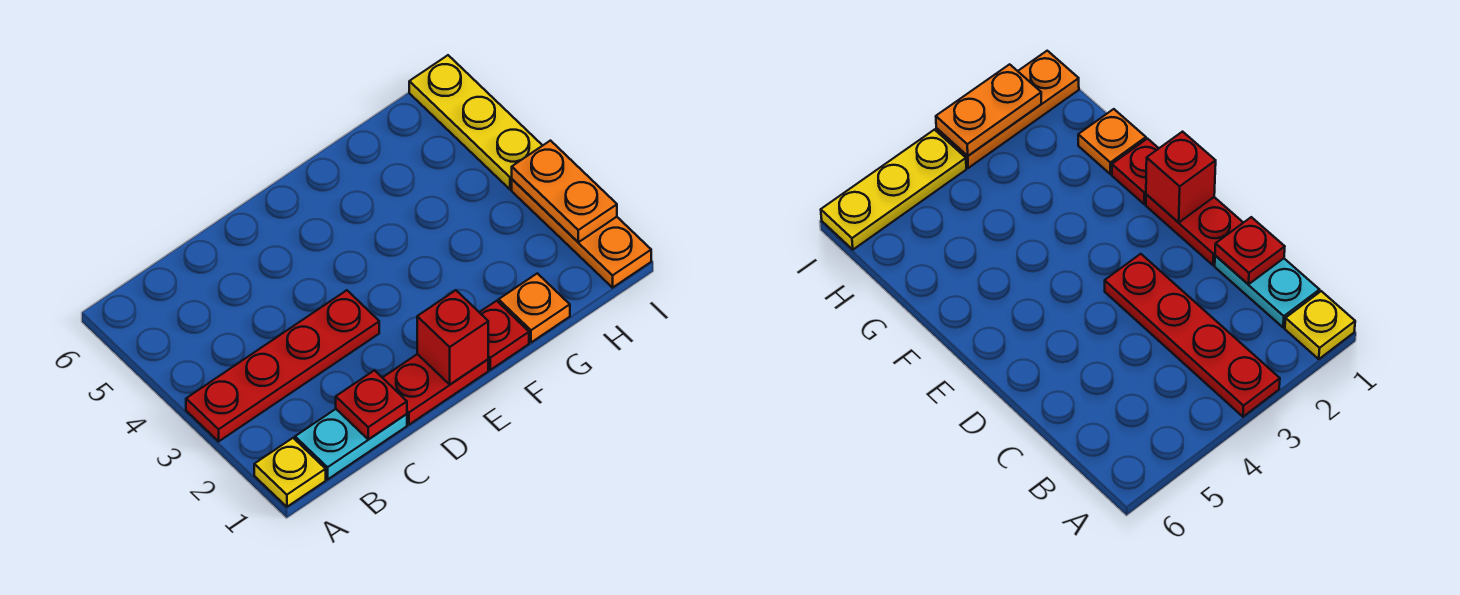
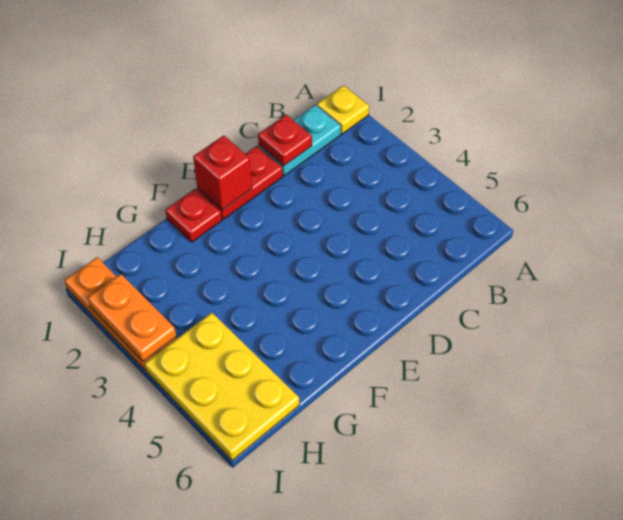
red 1x4 plate [186,290,379,441] -> none
orange 1x1 plate [499,273,570,342] -> none
yellow 1x3 plate [409,55,543,190] -> yellow 2x3 plate [145,313,299,461]

